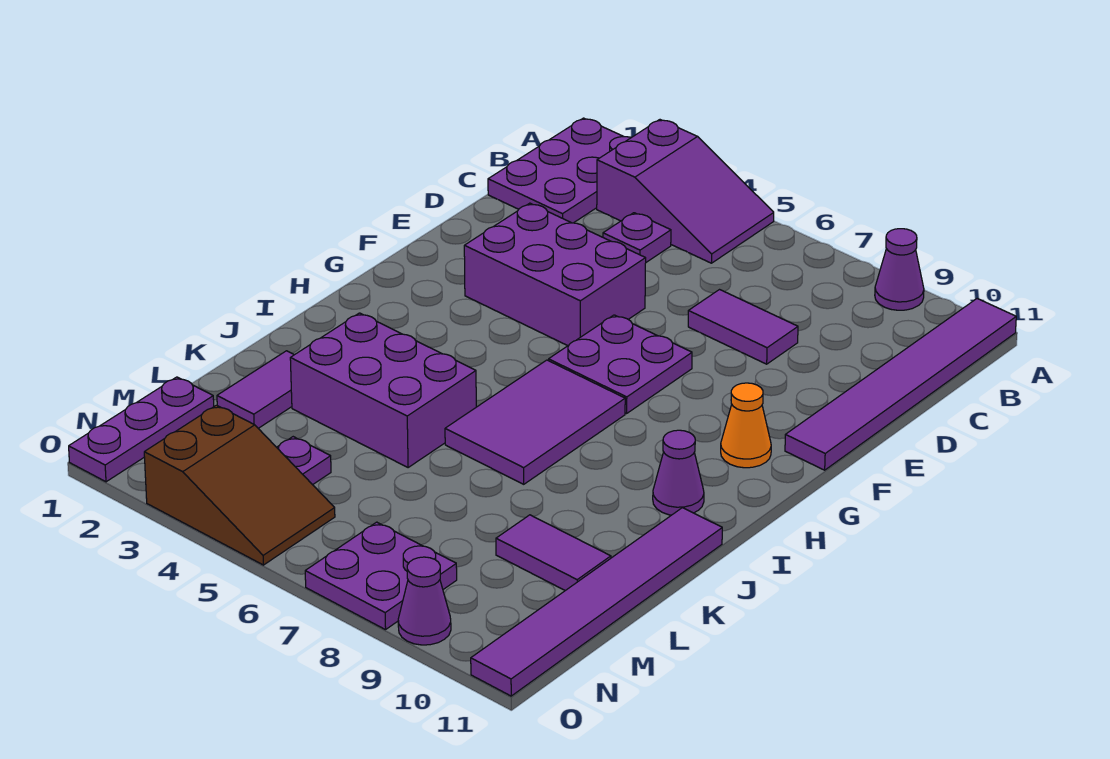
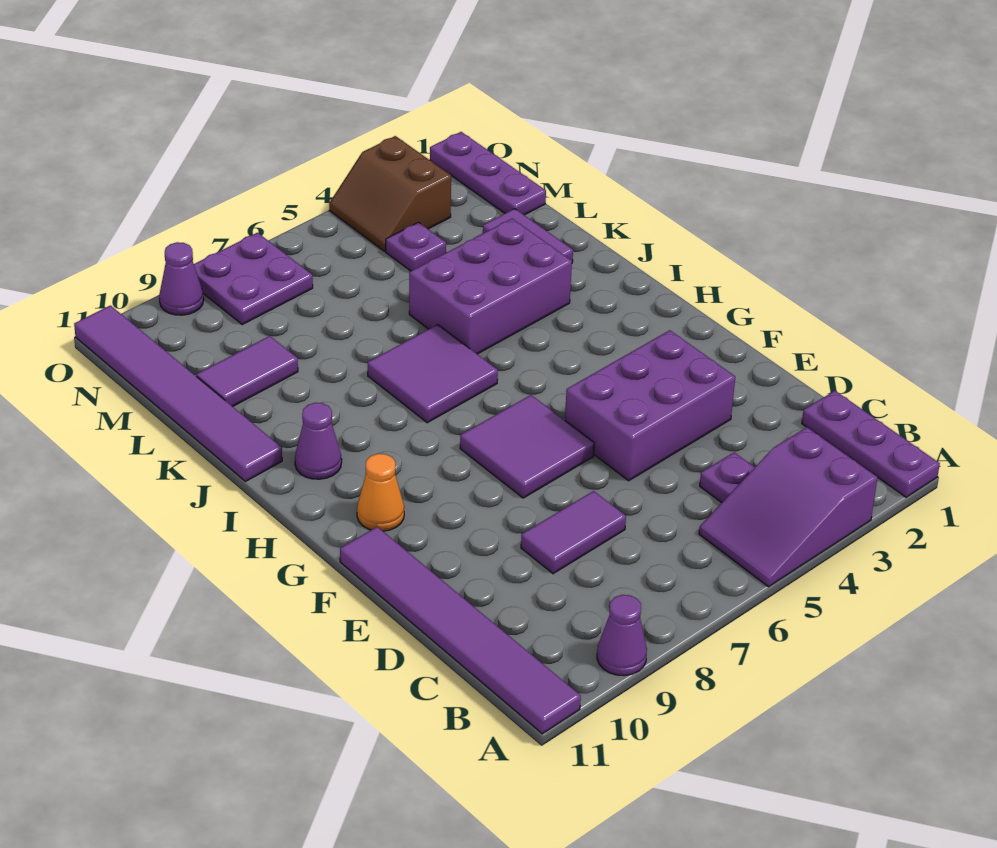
purple 2x3 plate [488,118,631,223] -> purple 1x3 plate [802,391,940,497]
purple 2x2 plate [549,315,692,413] -> purple 2x2 tile [460,395,595,498]
purple 2x3 tile [445,360,625,484] -> purple 2x2 tile [367,324,498,423]
brown 2x3 slope [144,405,335,565] -> brown 2x2 slope [329,136,451,251]

